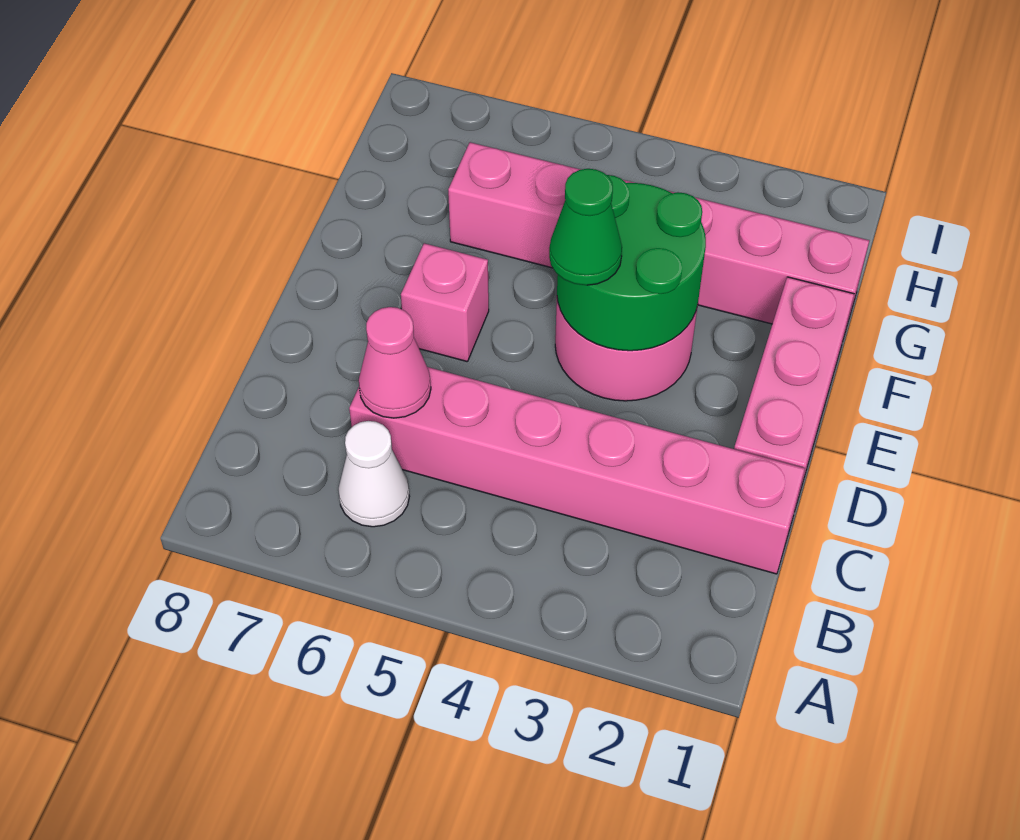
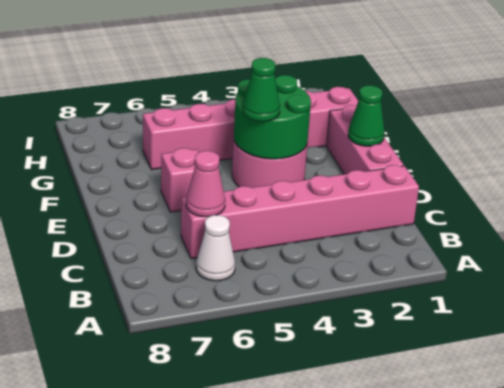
none -> green 1x1 cone [348,85,384,146]

